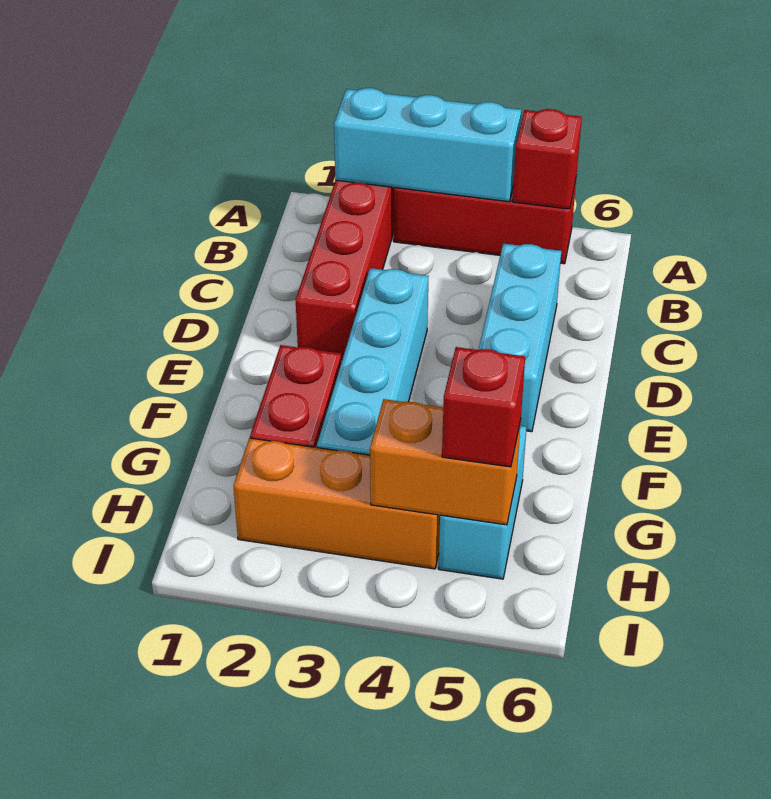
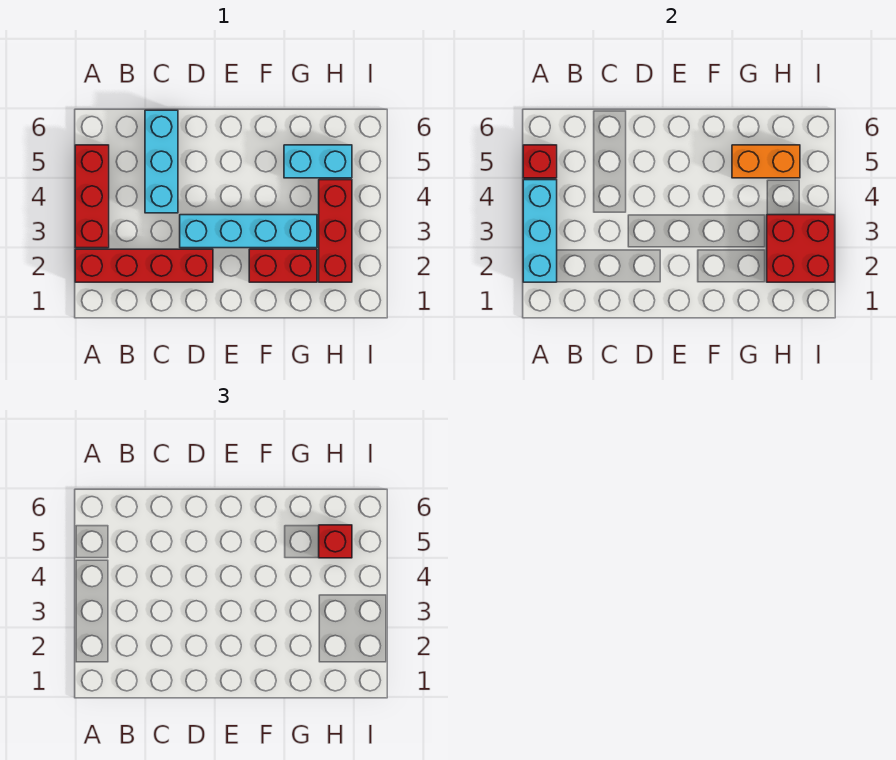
cyan 1x3 brick [479,243,561,432] -> cyan 1x3 brick turned to [145,110,178,213]
orange 1x3 brick [233,438,440,569] -> red 1x3 brick [319,180,352,282]
none -> red 2x2 brick [767,215,835,282]
orange 1x2 brick [370,399,521,525] -> orange 1x2 brick turned to [732,145,800,178]

